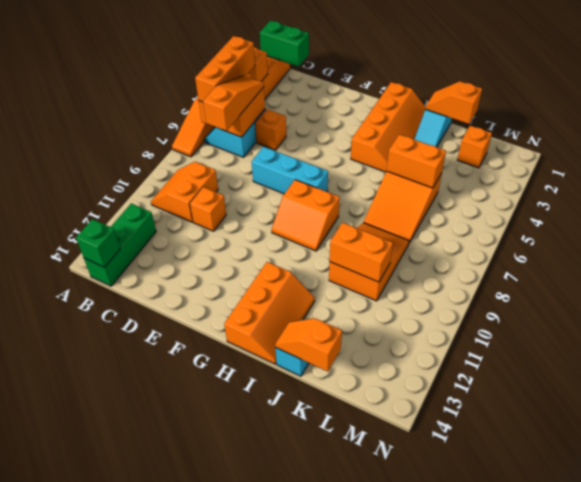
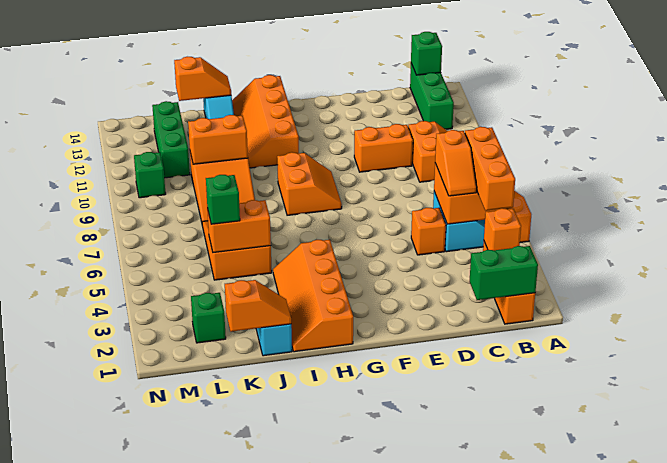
orange 1x3 slope [203,76,264,131] -> orange 1x2 slope [435,130,477,196]
orange 1x1 brick [190,187,226,231] -> orange 1x2 brick [354,124,413,172]
cyan 1x3 brick [252,147,328,194] -> none
orange 2x2 slope [272,180,340,251] -> orange 2x2 slope turned to [277,152,342,215]
orange 2x3 slope [224,262,315,364] -> orange 2x4 slope [232,75,299,168]
none -> green 1x1 brick [206,175,240,224]
orange 1x1 brick [458,126,492,168] -> green 1x1 brick [191,293,226,343]
none -> green 1x3 brick [152,101,190,178]
none -> green 1x1 brick [134,152,166,198]

